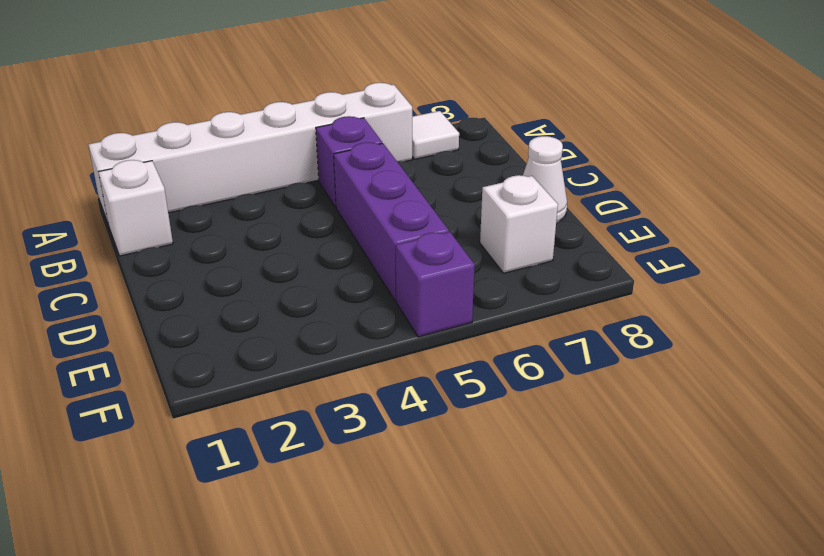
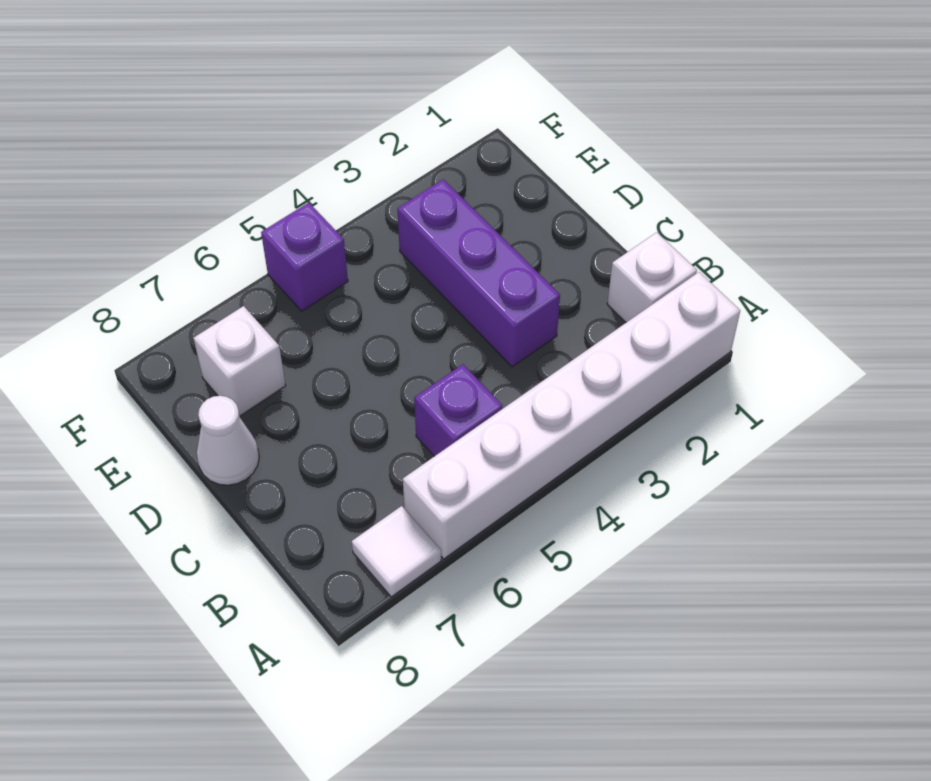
purple 1x3 brick [334,142,449,301] -> purple 1x3 brick moved to [397,179,560,367]

